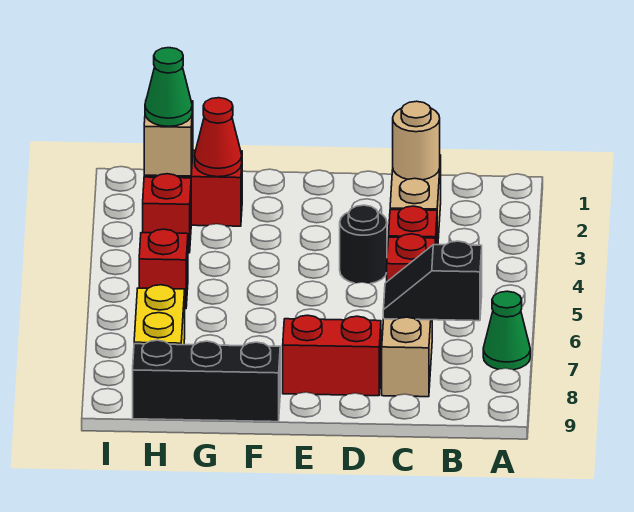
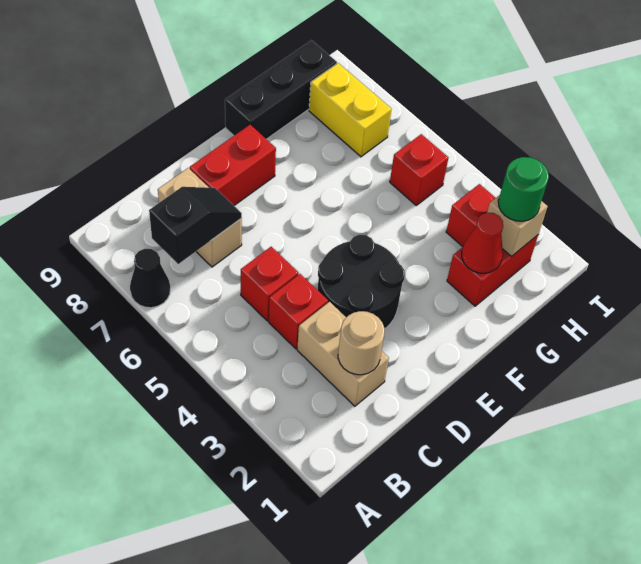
green 1x1 cone [483,291,530,370] -> black 1x1 cone [130,249,170,308]
black 1x1 round brick [340,205,387,284] -> black 2x2 round brick [318,235,405,329]
green 1x1 cone [145,48,192,126] -> green 1x1 round brick [498,157,549,221]

